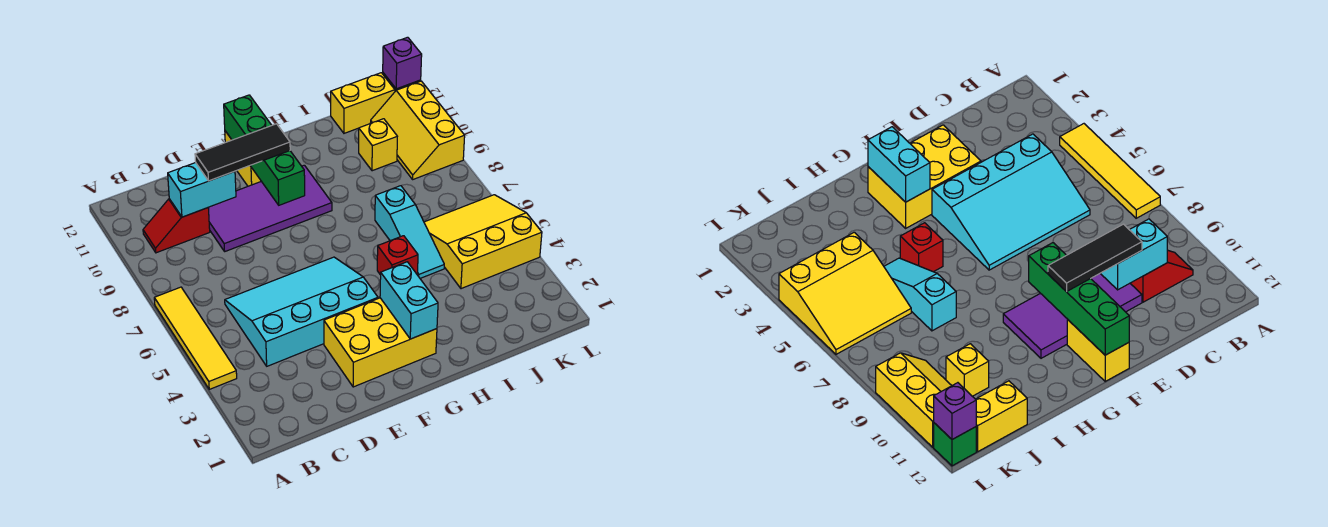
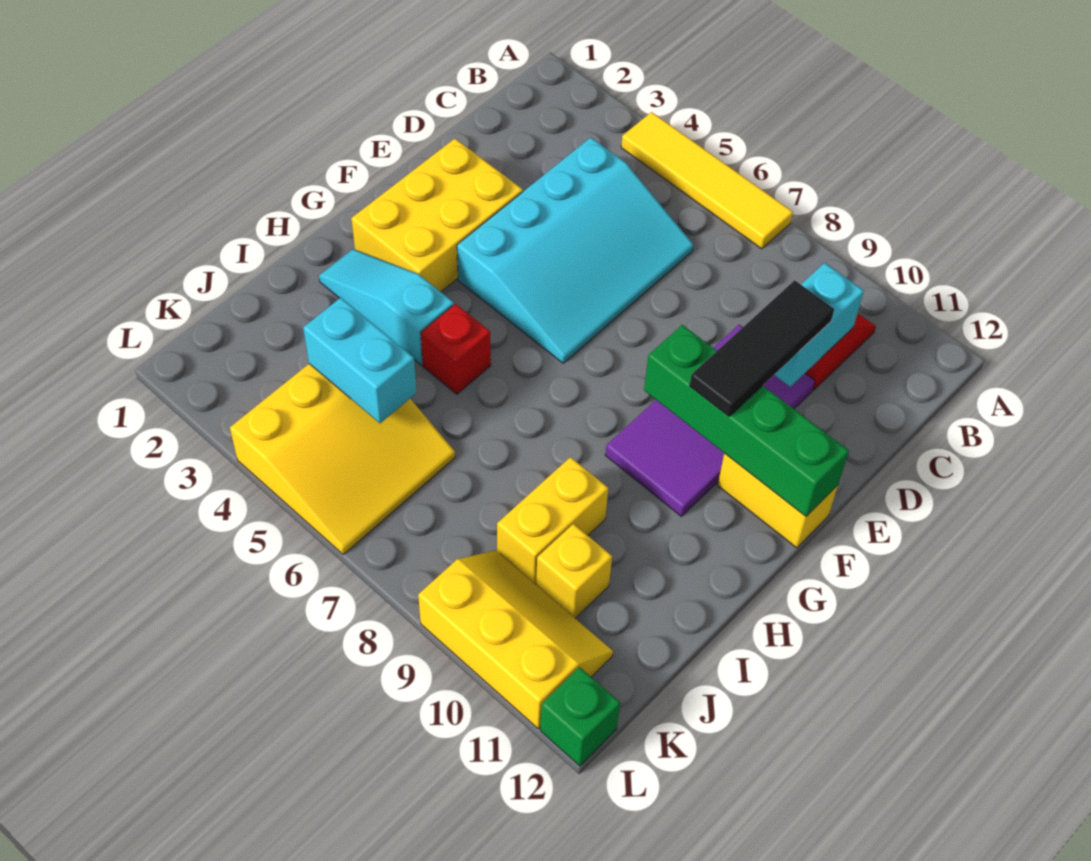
cyan 1x2 brick [380,262,438,339] -> cyan 1x2 brick moved to [303,298,416,423]
cyan 1x3 slope [375,186,444,278] -> cyan 1x3 slope moved to [319,249,454,365]
yellow 1x2 brick [331,73,395,133] -> yellow 1x2 brick moved to [497,457,608,585]
purple 1x1 brick [383,37,422,89] -> none

